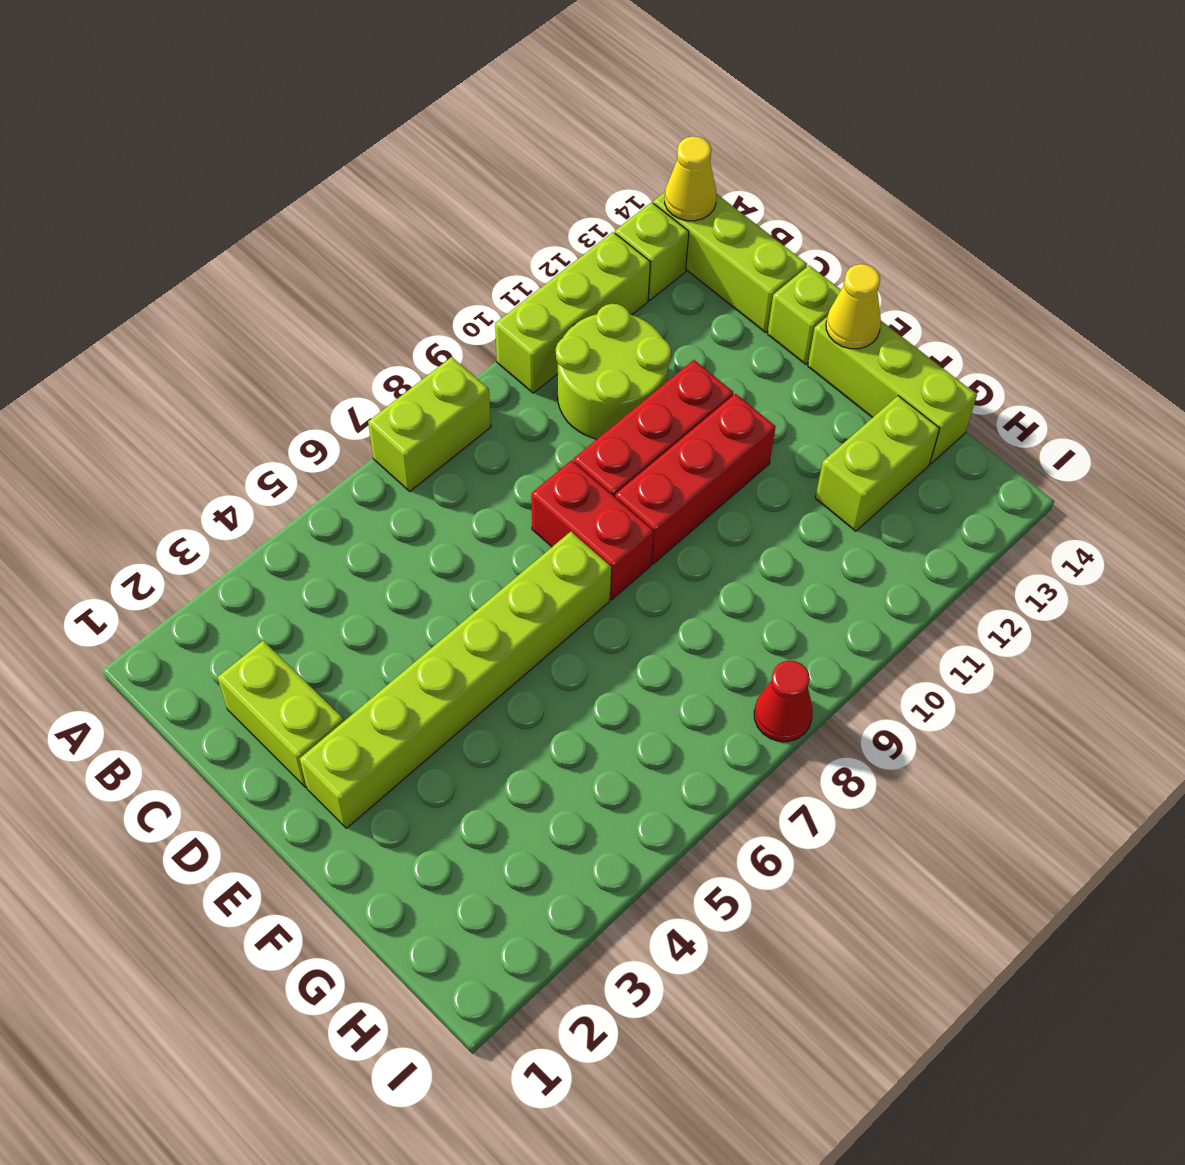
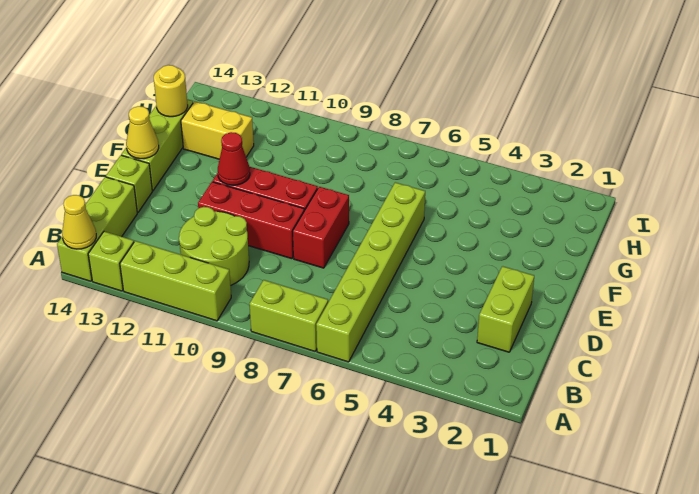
lime 1x6 brick [300,532,611,828] -> lime 1x6 brick turned to [316,182,425,362]
lime 1x2 brick [815,396,940,531] -> yellow 1x2 brick [181,101,254,159]
none -> yellow 1x1 round brick [154,65,188,117]
red 1x1 cone [754,661,813,742] -> red 1x1 cone moved to [218,132,250,185]

